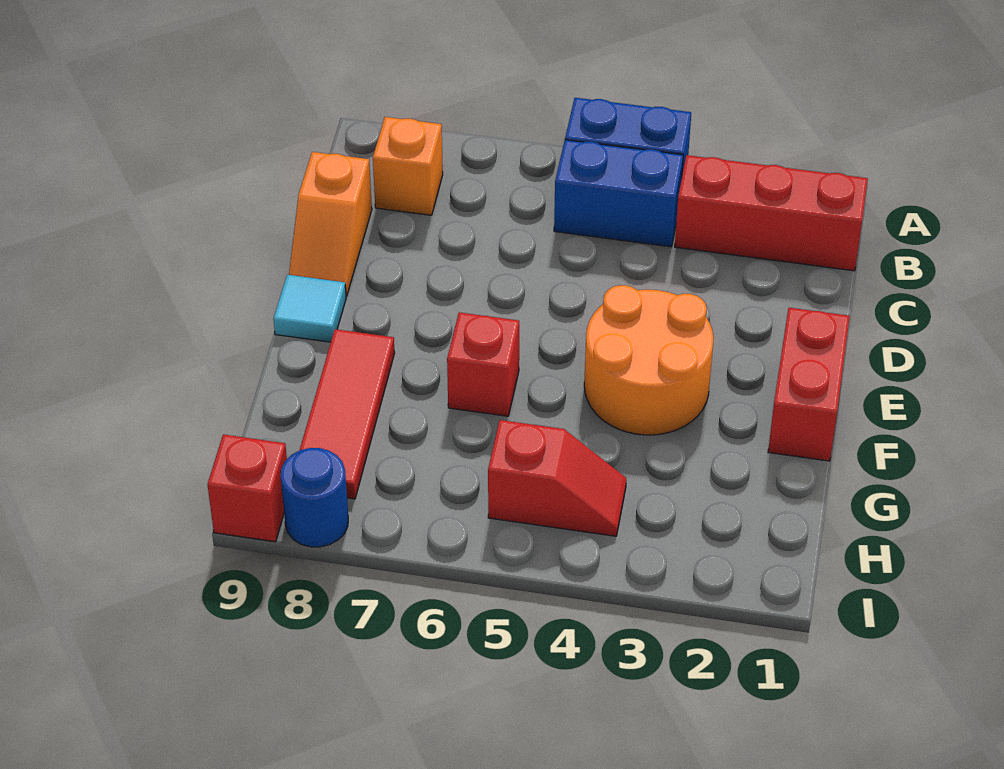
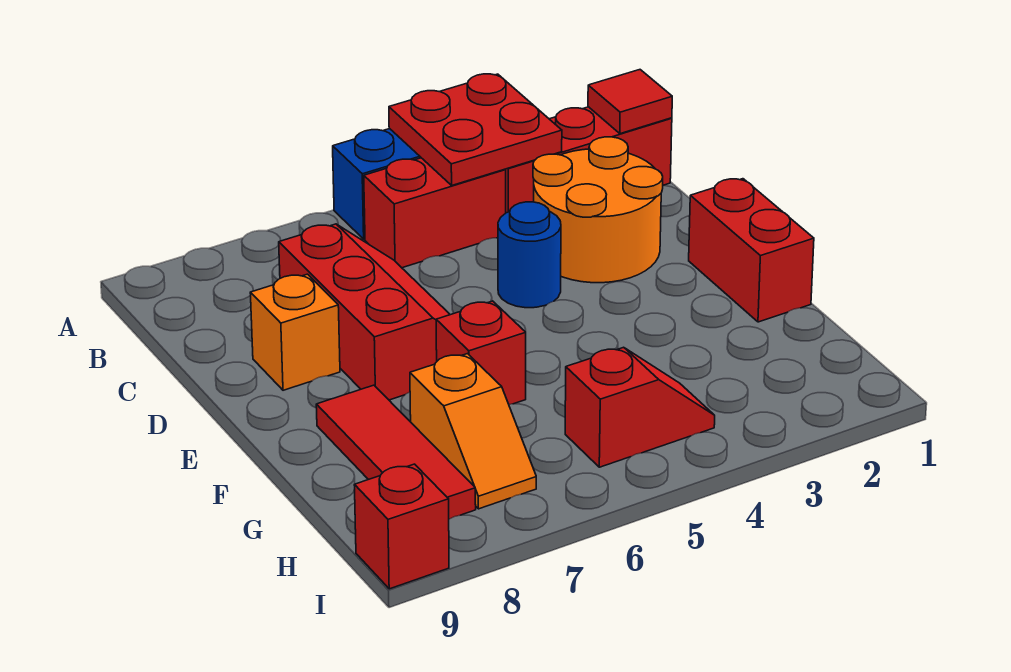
none -> red 2x2 plate [389,74,562,185]
none -> red 1x1 tile [588,70,672,134]
blue 1x2 brick [554,140,683,247] -> red 1x2 brick [364,158,506,268]
orange 1x1 brick [373,117,443,215] -> orange 1x1 brick moved to [250,274,340,390]
none -> red 2x3 slope [279,224,450,400]
orange 1x2 slope [289,152,372,296] -> orange 1x2 slope moved to [410,354,536,509]
orange 2x2 round brick [584,285,713,435] -> orange 2x2 round brick moved to [533,137,663,283]
cyan 1x1 tile [274,275,346,342] -> none
blue 1x1 round brick [281,448,348,547] -> blue 1x1 round brick moved to [498,202,561,308]

